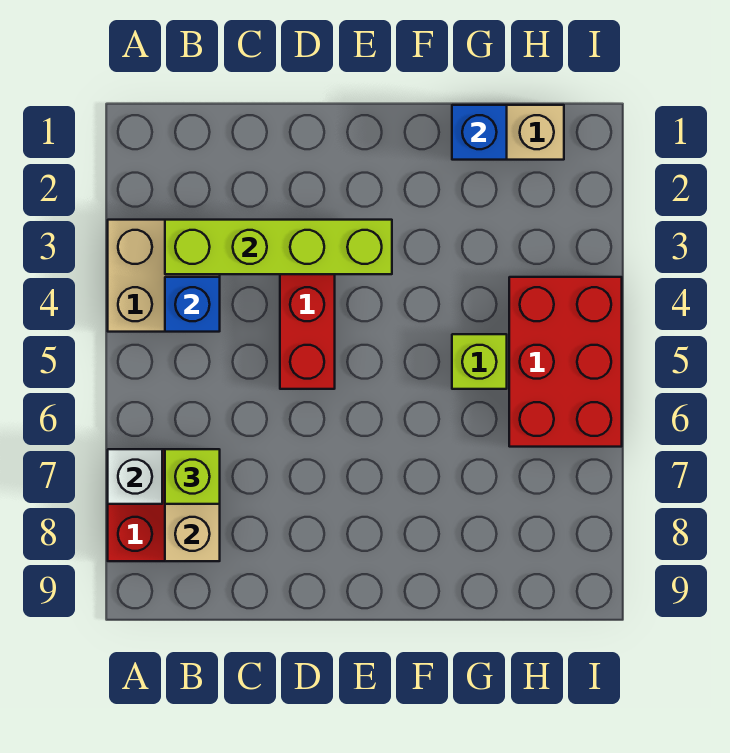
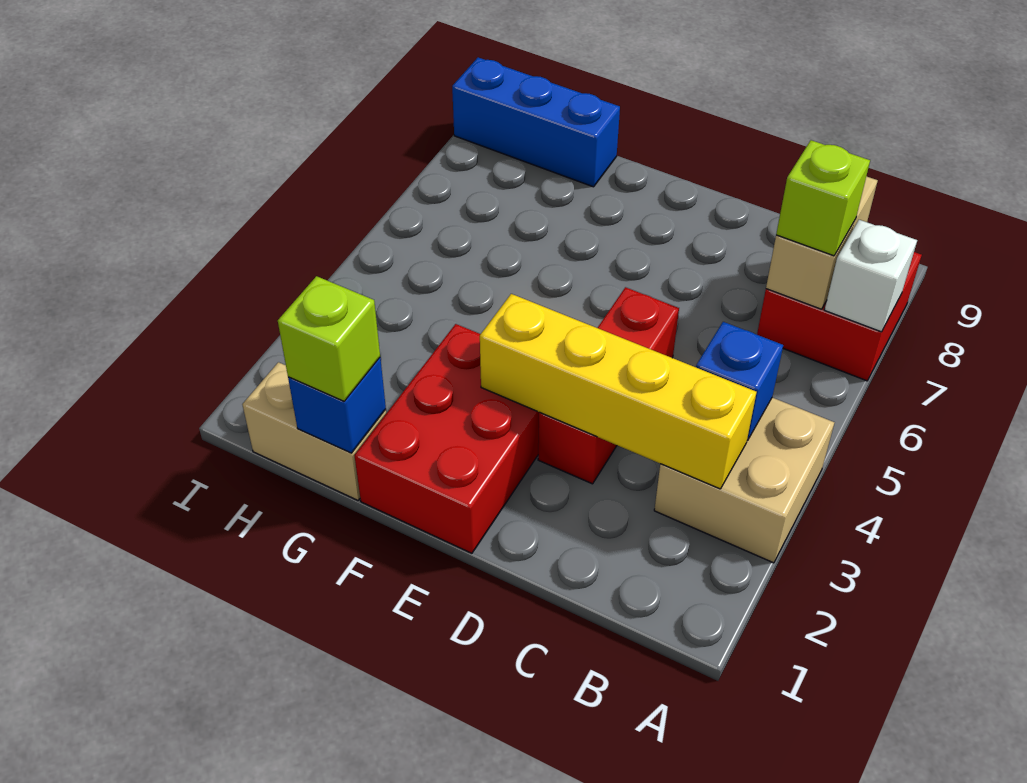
lime 1x4 brick [165,220,392,274] -> yellow 1x4 brick [480,294,756,489]
lime 1x1 brick [452,334,507,389] -> lime 1x1 brick moved to [278,276,380,401]
none -> blue 1x3 brick [452,57,620,187]
red 2x3 brick [509,277,622,447] -> red 2x3 brick moved to [354,324,539,553]

